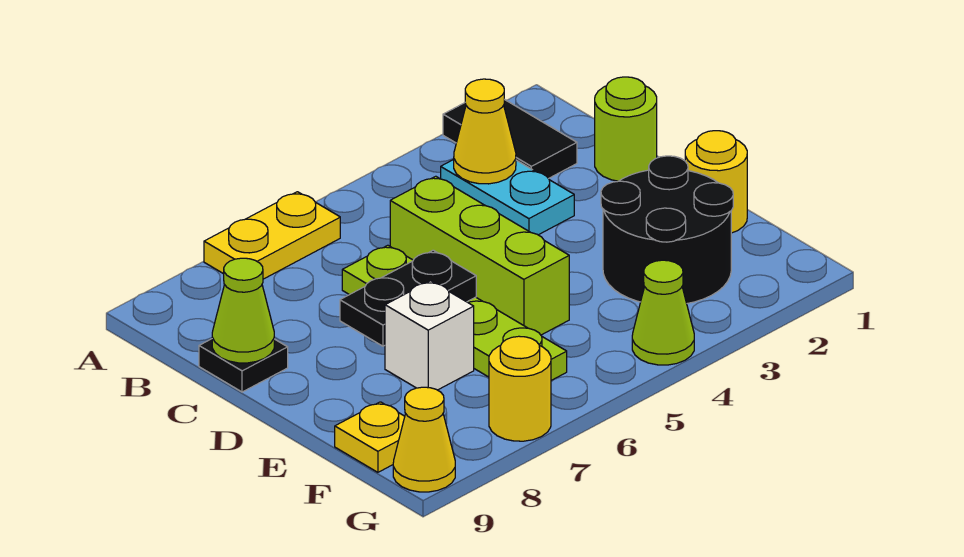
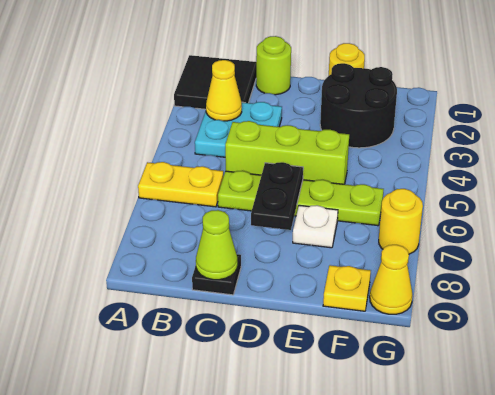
black 1x2 tile [443,99,577,179] -> black 2x2 tile [174,55,256,109]
yellow 1x2 plate [204,192,340,279] -> yellow 1x2 plate turned to [138,162,223,207]
cyan 1x2 plate [441,160,574,235] -> cyan 2x2 plate [195,102,282,157]
white 1x1 brick [385,281,474,390] -> white 1x1 plate [293,205,338,248]
lime 1x1 cone [632,260,694,365] -> none

